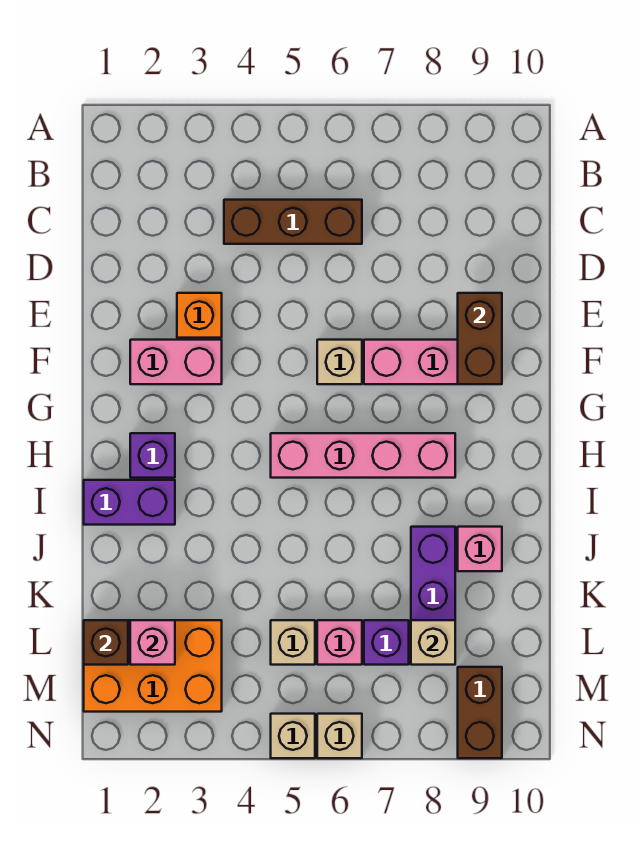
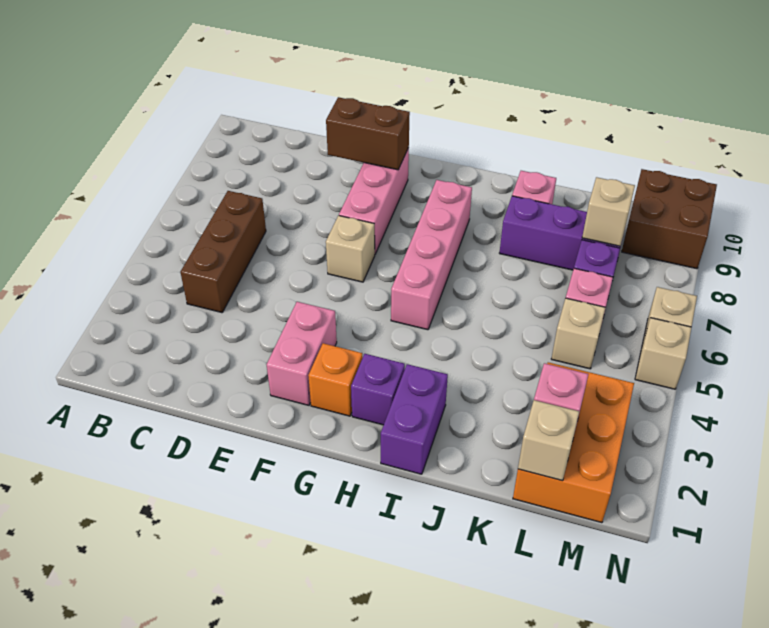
orange 1x1 brick [177,293,222,338] -> orange 1x1 brick moved to [308,343,363,416]
brown 1x1 brick [84,620,128,665] -> tan 1x1 brick [518,400,579,481]
brown 1x2 brick [458,667,502,758] -> brown 2x2 brick [622,169,717,269]

